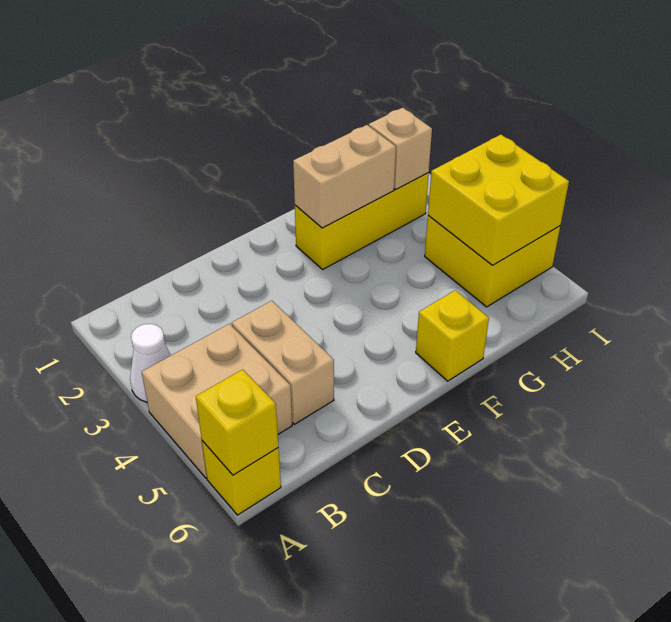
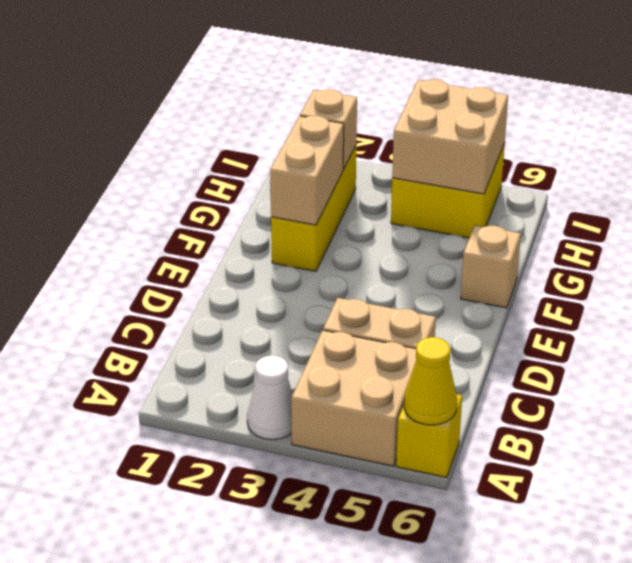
yellow 1x1 brick [196,369,278,475] -> yellow 1x1 cone [404,337,457,425]
yellow 1x1 brick [416,290,489,381] -> tan 1x1 brick [461,225,521,308]
yellow 2x2 brick [428,135,569,265] -> tan 2x2 brick [392,79,508,194]

